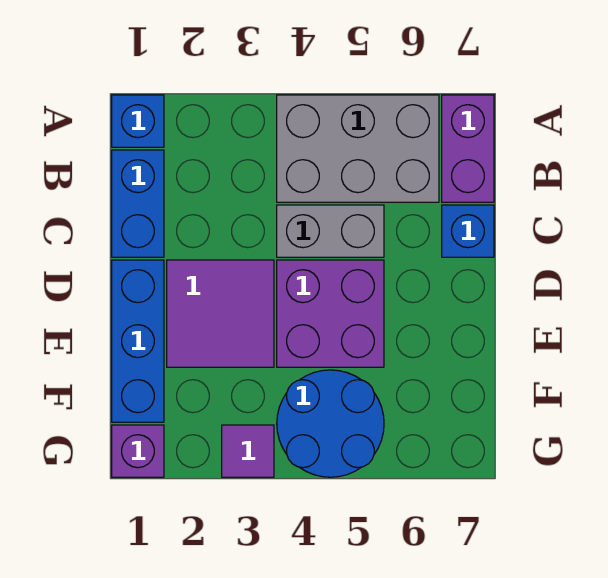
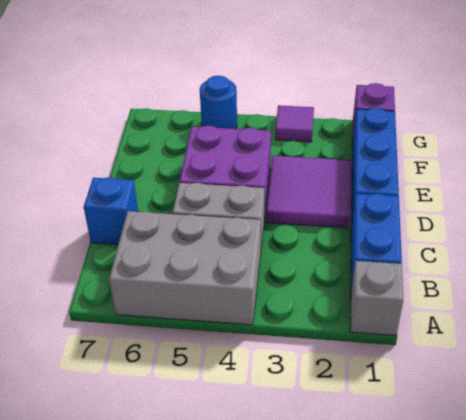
blue 1x1 brick [112,95,164,147] -> grey 1x1 brick [350,261,403,336]
purple 1x2 brick [442,95,494,202] -> none
blue 2x2 round brick [277,370,384,477] -> blue 1x1 round brick [200,76,237,129]

